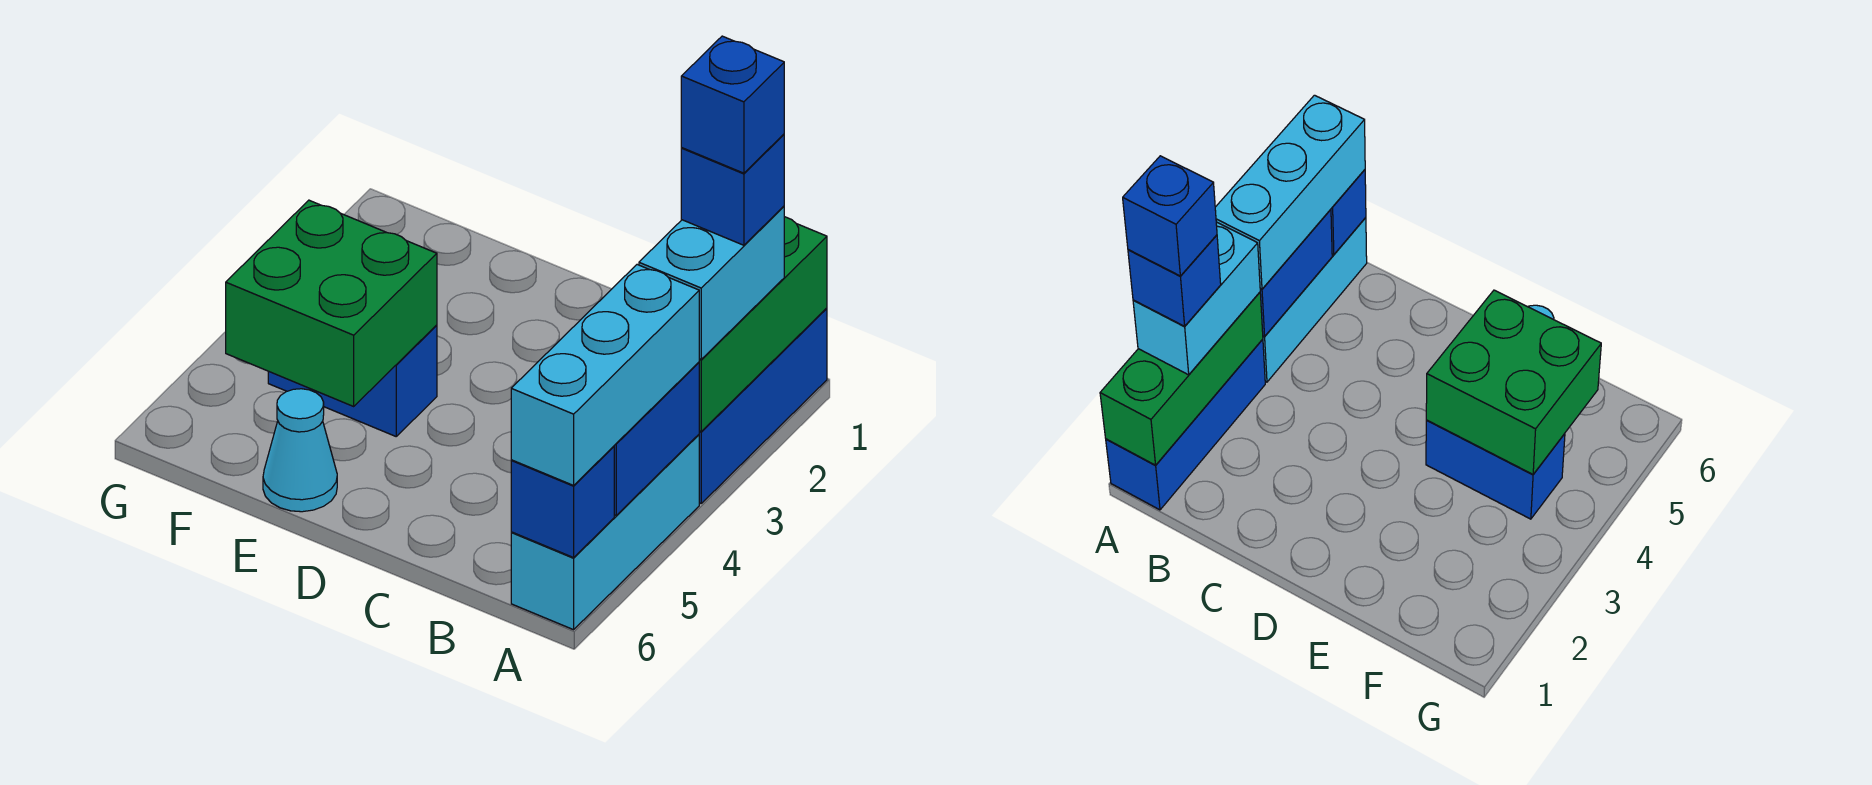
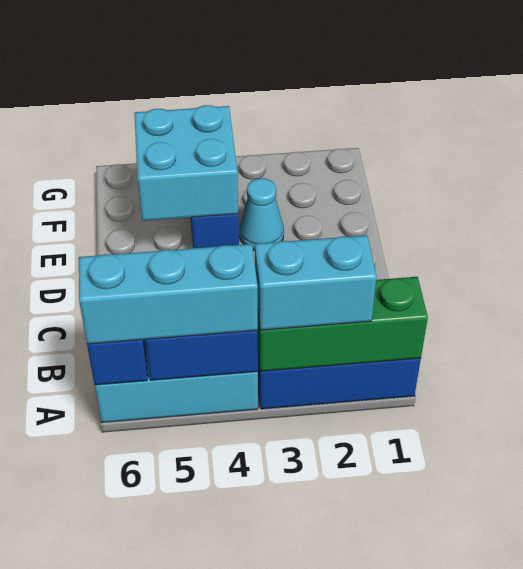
blue 1x1 brick [681,134,784,245] -> none
blue 1x1 brick [681,36,784,173] -> none
green 2x2 brick [226,200,437,406] -> cyan 2x2 brick [134,105,238,221]
cyan 1x1 cone [263,389,337,512] -> cyan 1x1 cone moved to [239,178,284,251]

